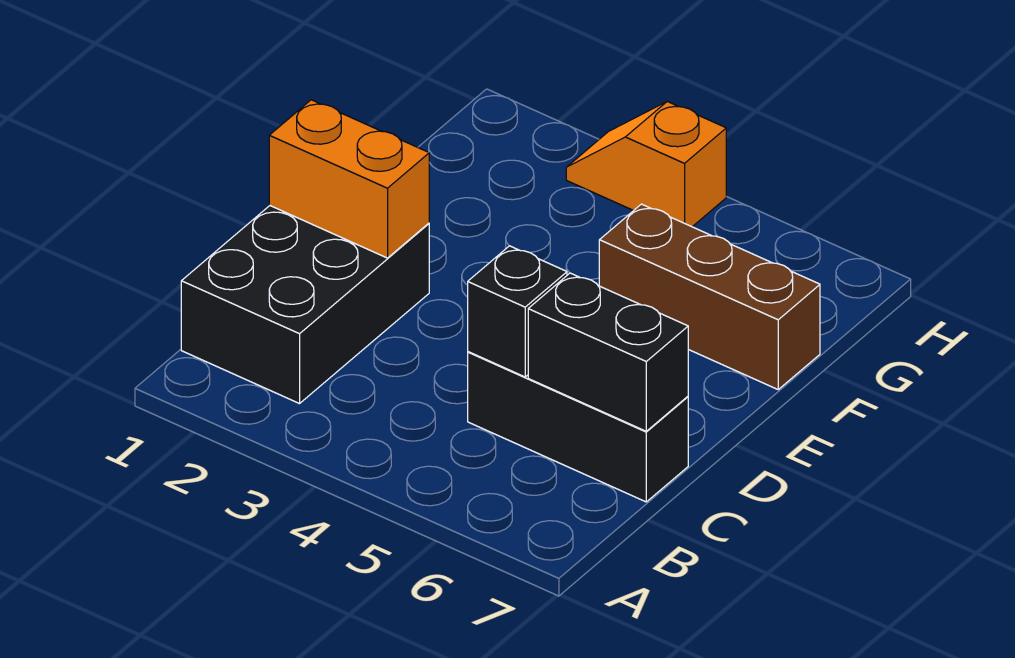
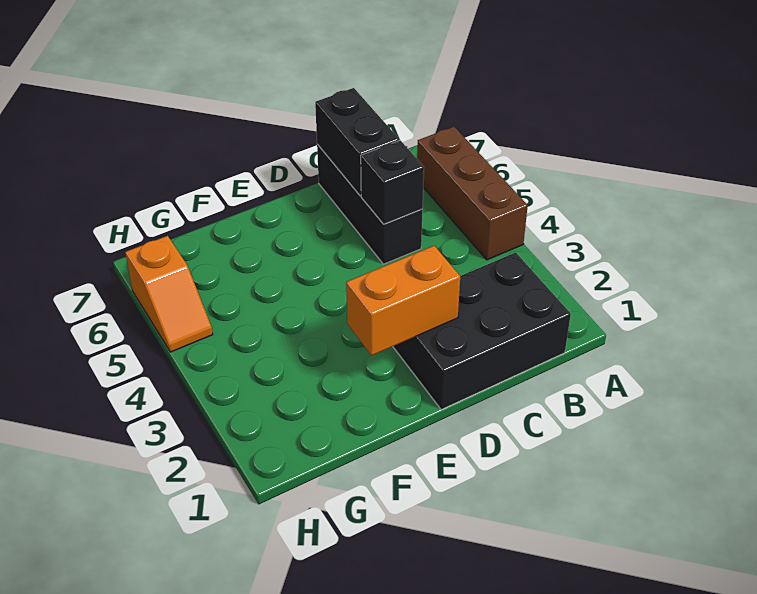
orange 1x2 brick [269,100,429,258] -> orange 1x2 brick turned to [346,246,460,356]
brown 1x3 brick [599,204,820,389] -> brown 1x3 brick moved to [417,127,528,260]
orange 1x2 slope [566,101,726,227] -> orange 1x2 slope moved to [125,236,213,352]

